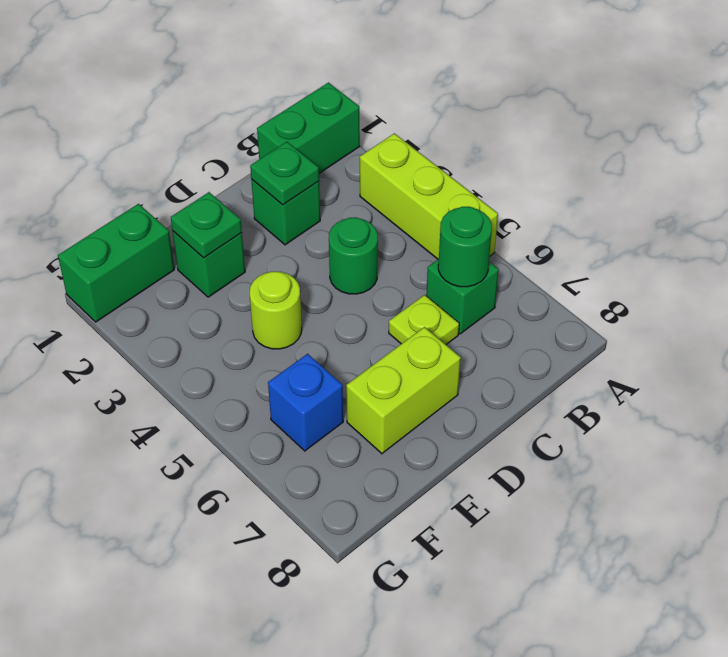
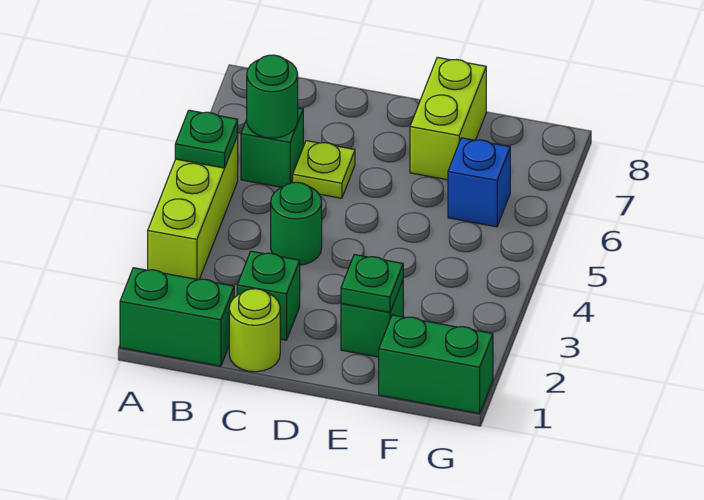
green 1x1 plate [250,142,319,205] -> green 1x1 plate moved to [175,110,238,168]
lime 1x2 brick [346,327,461,454] -> lime 1x2 brick turned to [410,57,486,180]
lime 1x1 round brick [250,271,302,349] -> lime 1x1 round brick moved to [229,289,280,372]

